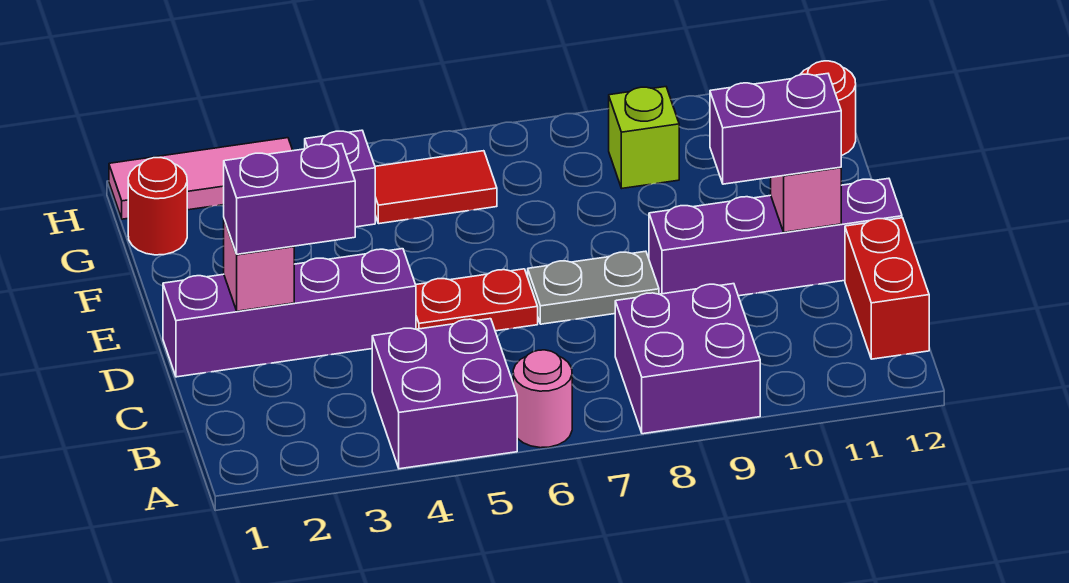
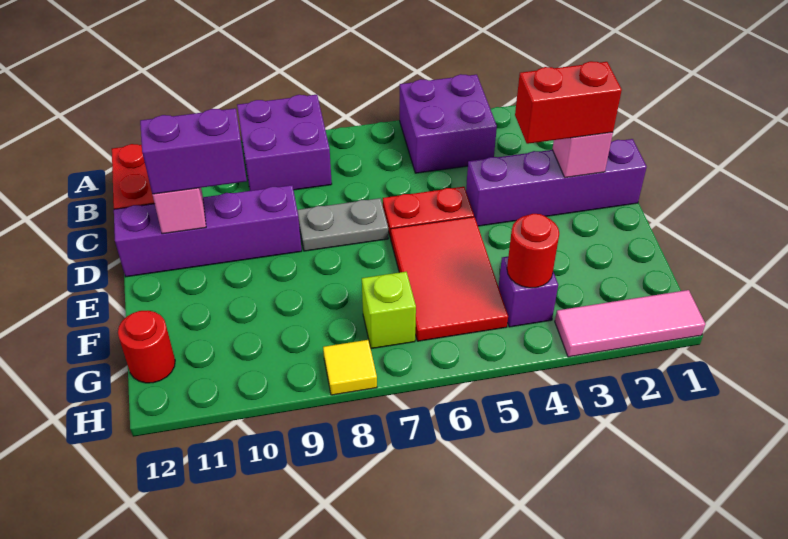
pink 1x1 round brick [513,350,572,448] -> none
purple 1x2 brick [224,144,355,254] -> red 1x2 brick [515,61,622,144]
red 1x1 round brick [128,158,187,255] -> red 1x1 round brick moved to [507,214,559,288]
red 1x2 tile [375,151,497,224] -> red 2x3 tile [391,217,508,341]
lime 1x1 brick [609,87,679,188] -> lime 1x1 brick moved to [362,272,416,349]
none -> yellow 1x1 tile [323,340,377,395]

